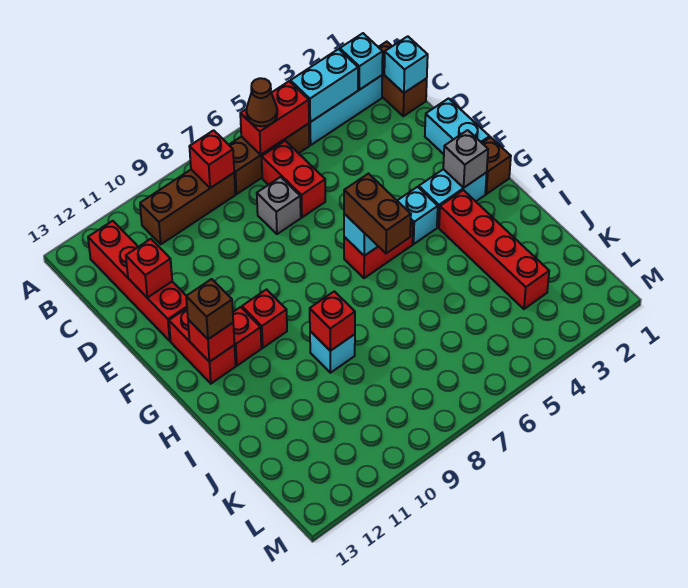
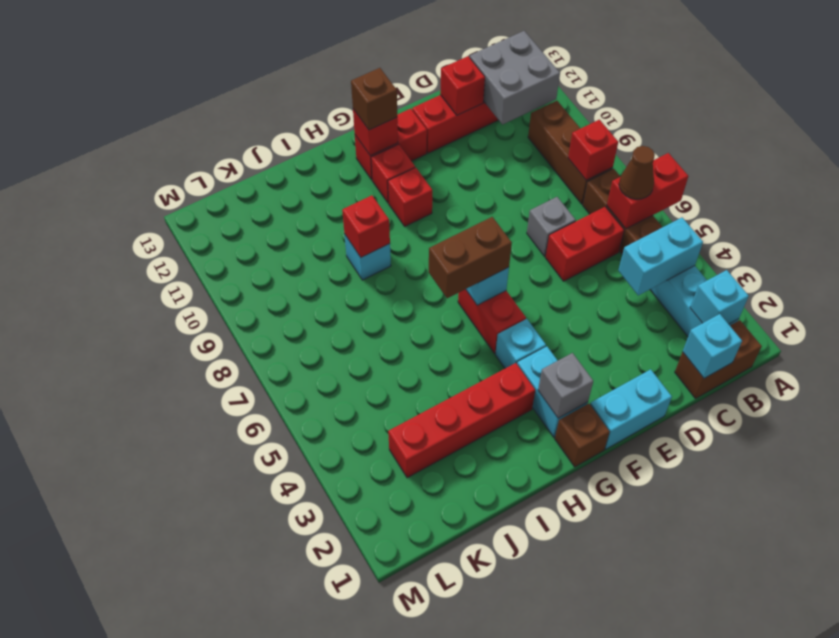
cyan 1x2 brick [290,49,358,122] -> cyan 1x2 brick turned to [618,218,703,295]
red 1x2 brick [240,81,309,155] -> red 1x2 brick turned to [607,153,688,229]
none -> grey 2x2 brick [469,31,560,124]

